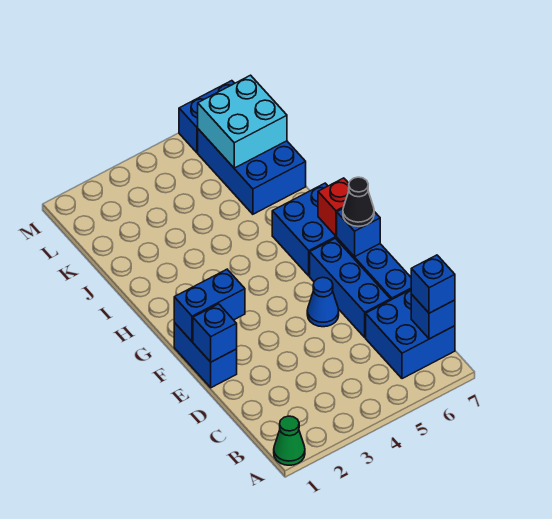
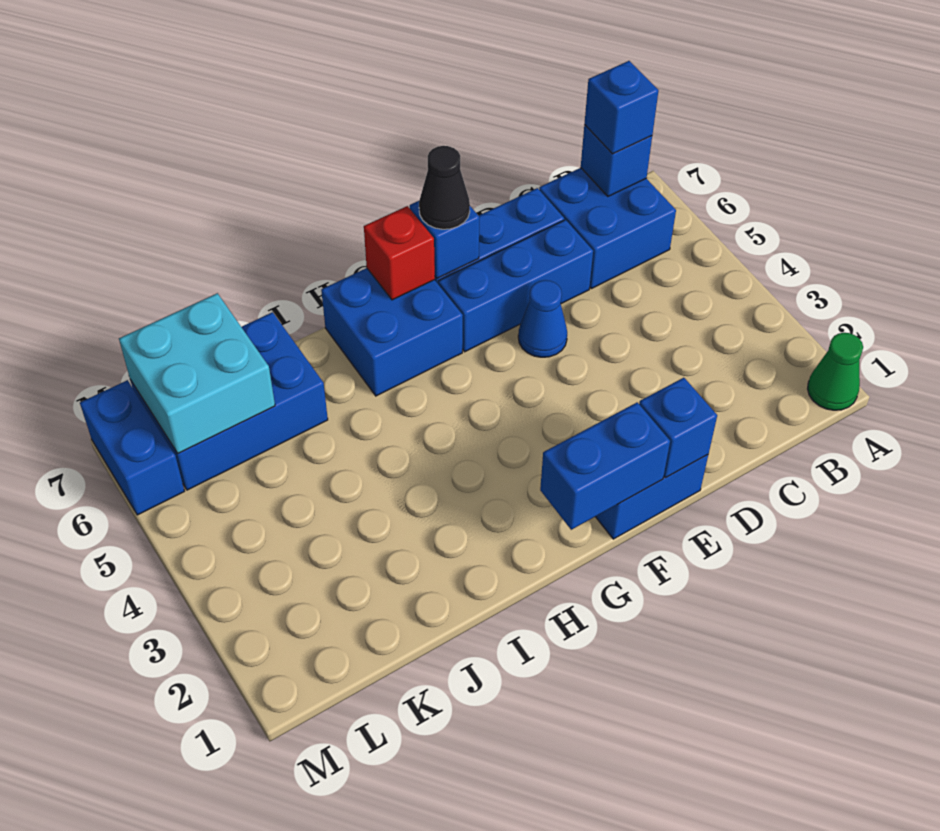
blue 1x2 brick [174,269,245,342] -> blue 1x2 brick turned to [540,402,670,530]

